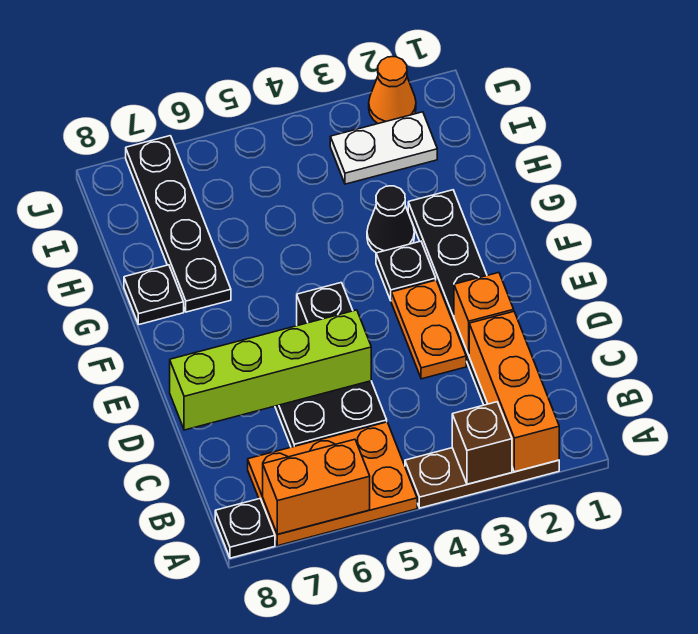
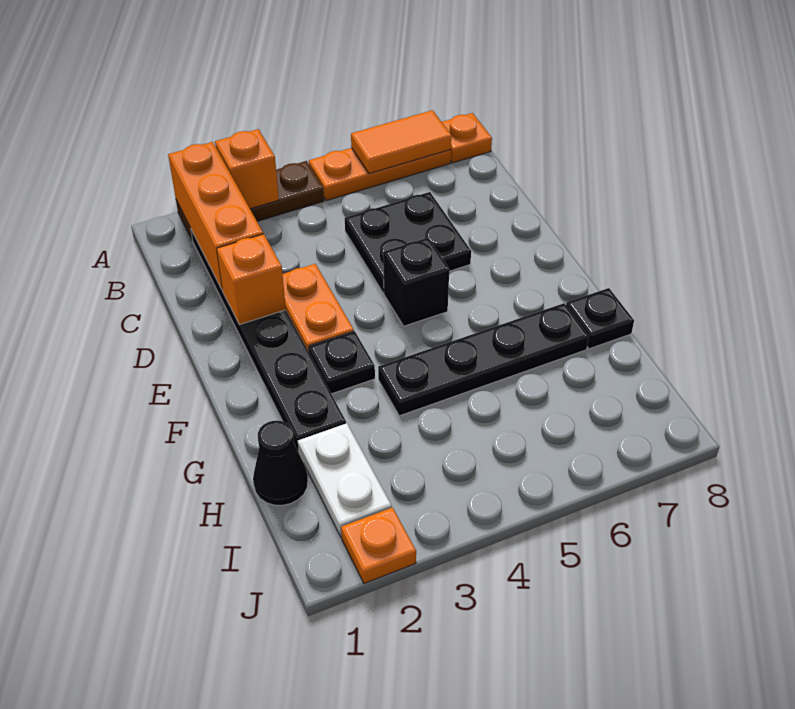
brown 1x1 brick [452,402,512,484] -> orange 1x1 brick [215,129,279,209]
orange 2x3 plate [248,422,417,546] -> orange 1x3 plate [309,148,451,201]
orange 1x2 brick [263,439,370,534] -> orange 1x2 tile [351,110,452,174]
black 1x1 plate [215,499,275,558] -> orange 1x1 plate [442,113,492,163]
lime 1x4 brick [170,310,371,430] -> none
black 1x1 cone [367,186,414,253] -> black 1x1 cone moved to [253,421,308,505]
black 1x4 plate [126,136,231,312] -> black 1x4 plate turned to [378,303,589,416]
white 1x2 plate [330,112,437,184] -> white 1x2 plate turned to [298,423,392,537]
orange 1x1 cone [369,57,416,124] -> orange 1x1 plate [341,508,416,583]

